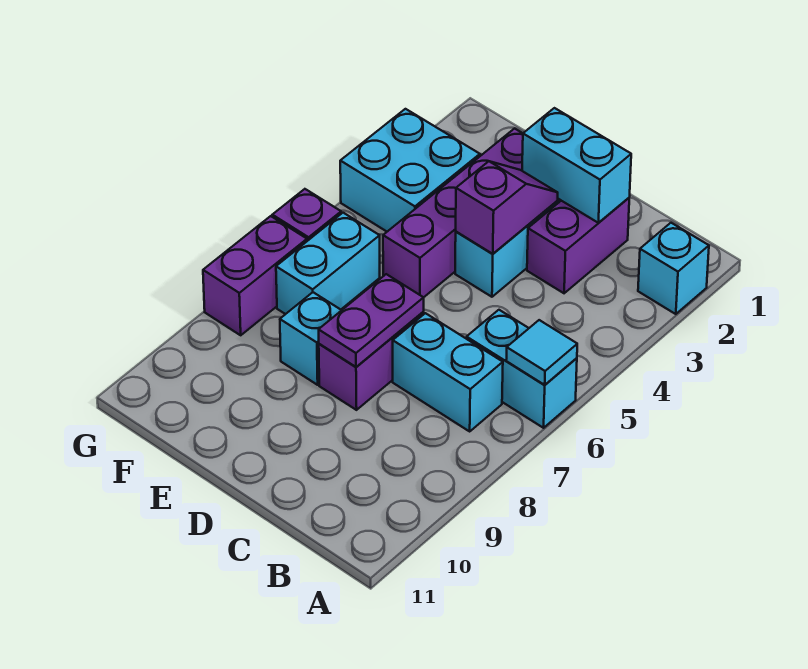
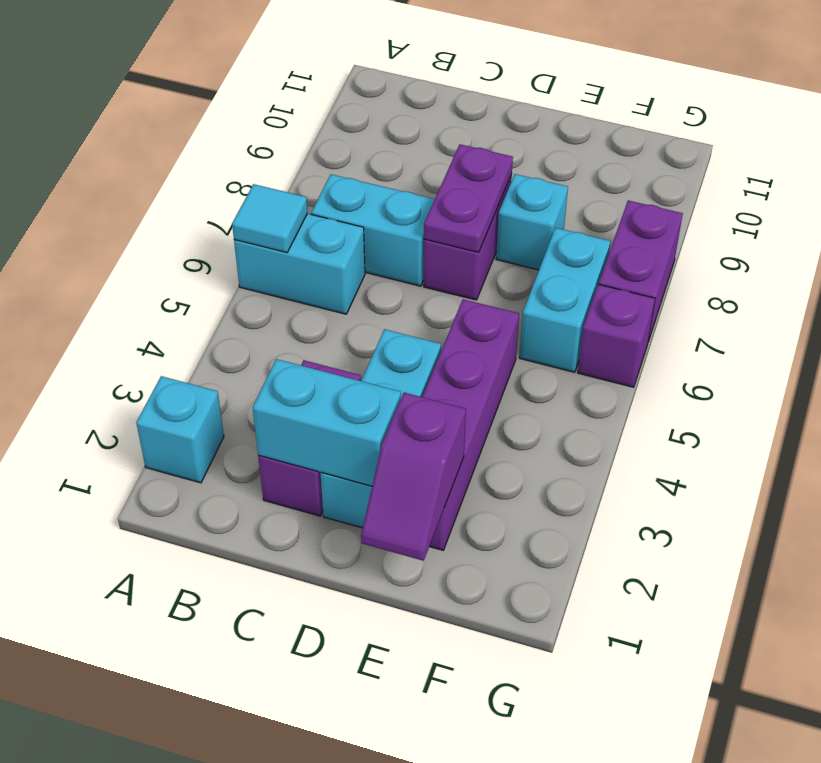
purple 1x2 slope [456,161,558,254] -> purple 1x2 slope moved to [361,393,466,561]
cyan 2x2 brick [340,109,480,232] -> none

